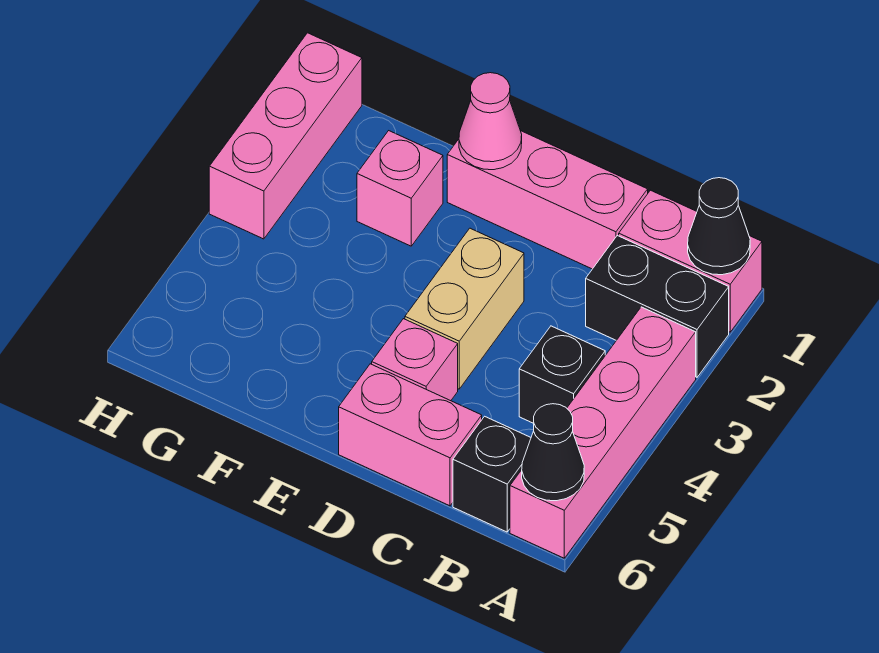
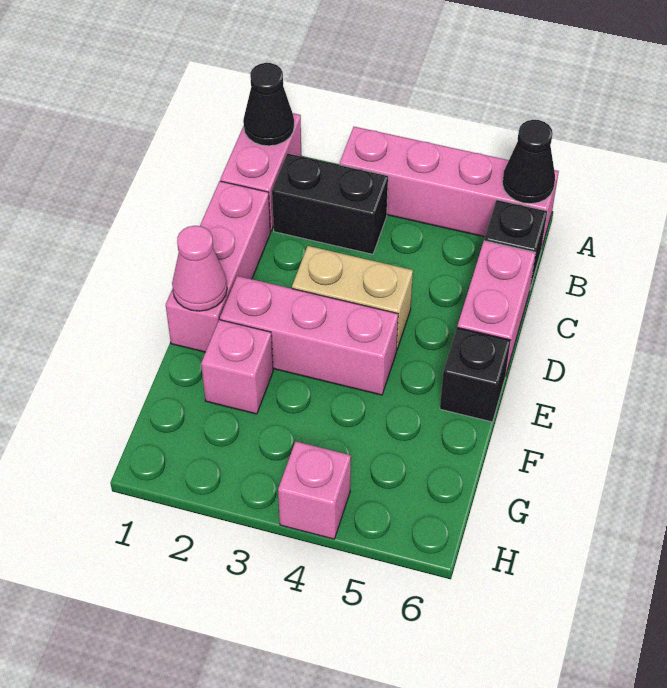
black 1x2 brick [586,236,729,377] -> black 1x2 brick turned to [272,154,388,254]
black 1x1 brick [519,326,605,423] -> black 1x1 brick moved to [440,328,511,422]
pink 1x1 brick [372,319,458,401] -> pink 1x1 brick moved to [278,441,351,539]
pink 1x3 brick [209,33,362,239] -> pink 1x3 brick moved to [220,276,398,395]

